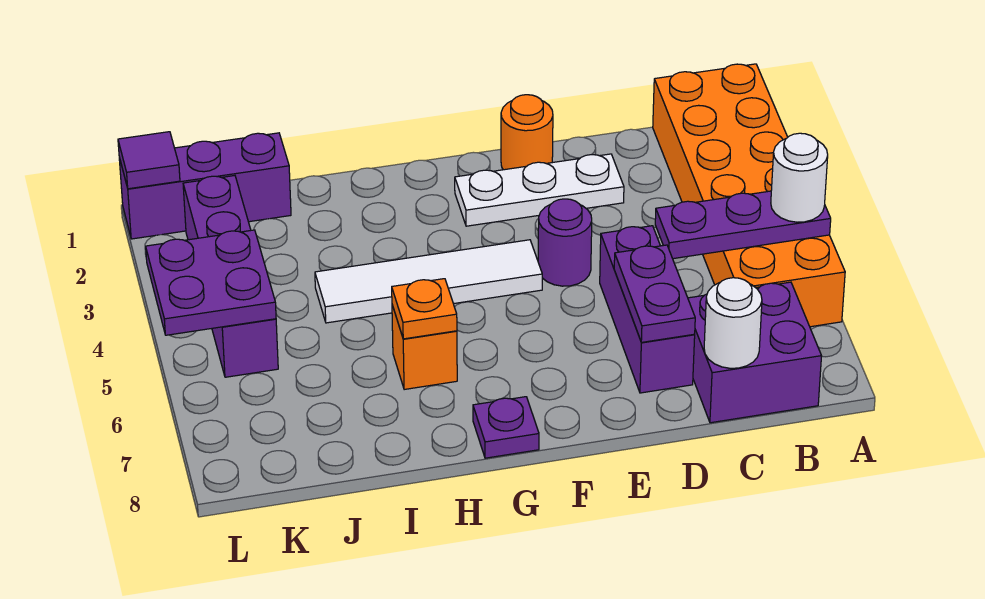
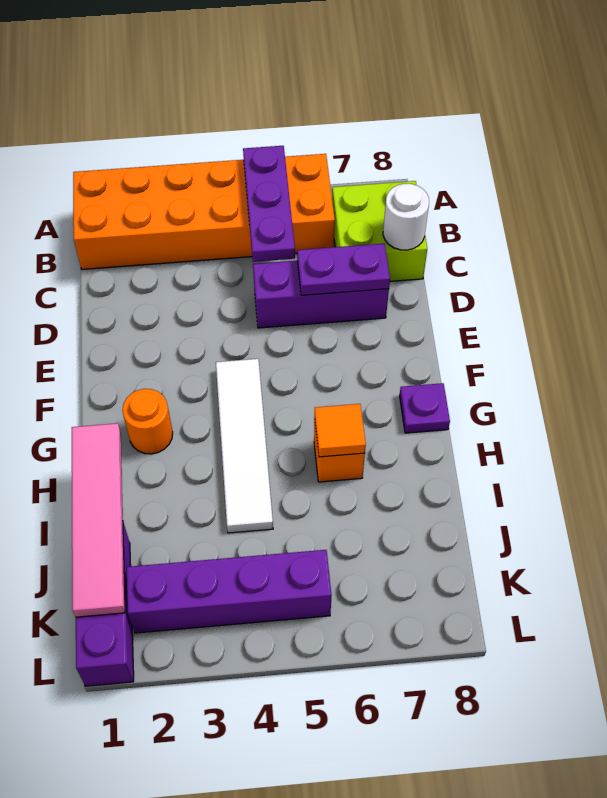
white 1x1 round brick [771,133,828,222] -> none
purple 2x2 brick [688,282,822,423] -> lime 2x2 brick [332,181,427,281]
white 1x3 plate [455,154,624,226] -> none
orange 1x1 round brick [501,95,553,170] -> orange 1x1 round brick moved to [122,389,173,454]
purple 1x1 round brick [538,199,592,286] -> none
none -> pink 1x4 tile [72,423,125,617]
orange 1x1 plate [392,279,457,339] -> orange 1x1 tile [315,404,366,457]
purple 2x2 plate [146,230,276,335] -> none
purple 1x1 tile [118,132,180,189] -> none

